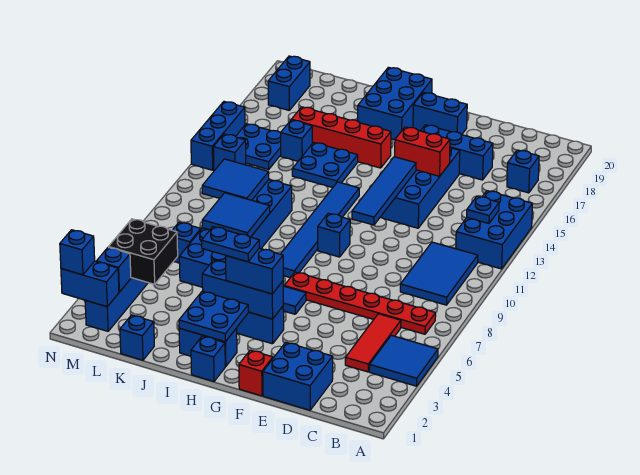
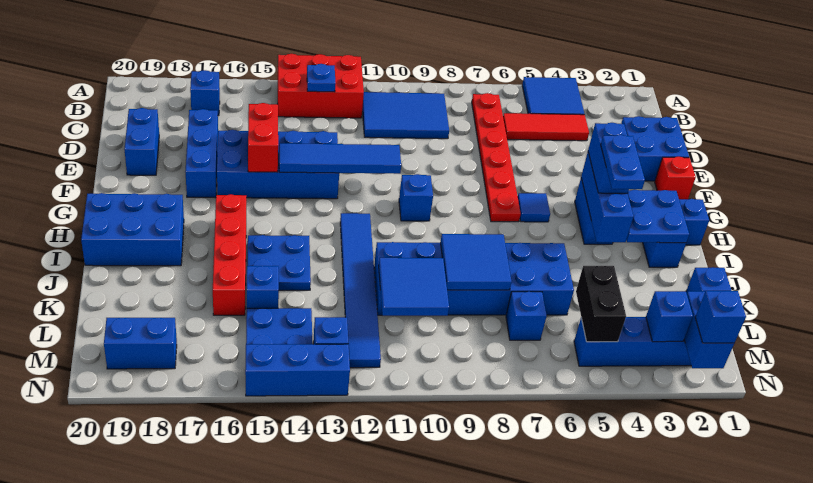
blue 2x3 brick [456,191,533,269] -> red 2x3 brick [278,54,364,118]
blue 1x2 brick [413,92,467,135] -> blue 1x2 brick moved to [124,108,159,175]
blue 1x6 tile [281,182,359,278] -> blue 1x6 tile turned to [340,213,381,368]
black 2x2 brick [109,219,178,284] -> black 1x2 brick [576,266,626,342]

